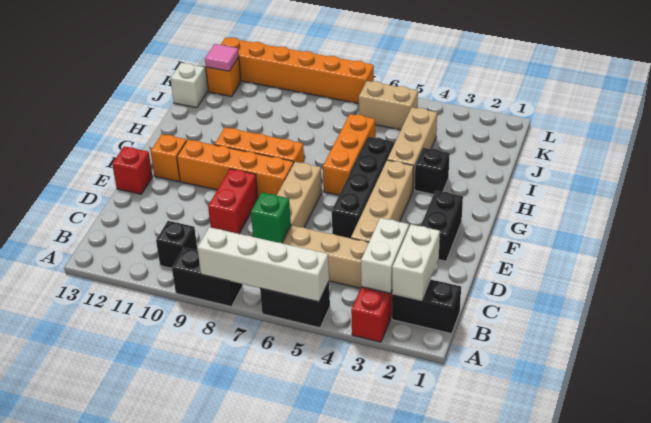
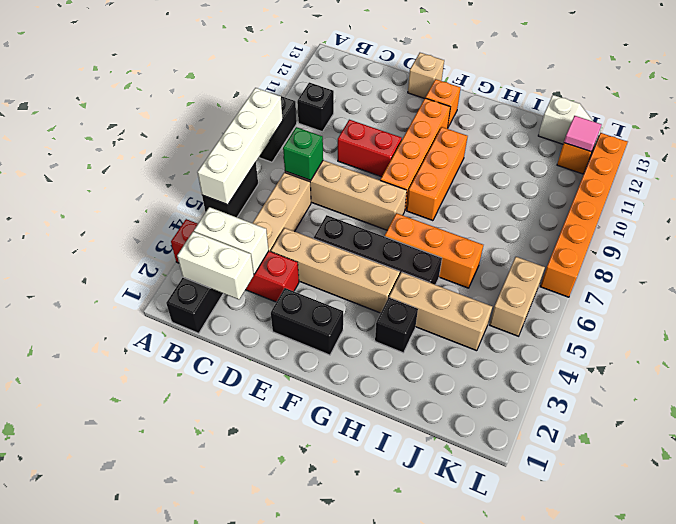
red 1x1 brick [112,147,153,194] -> tan 1x1 brick [408,53,444,99]

